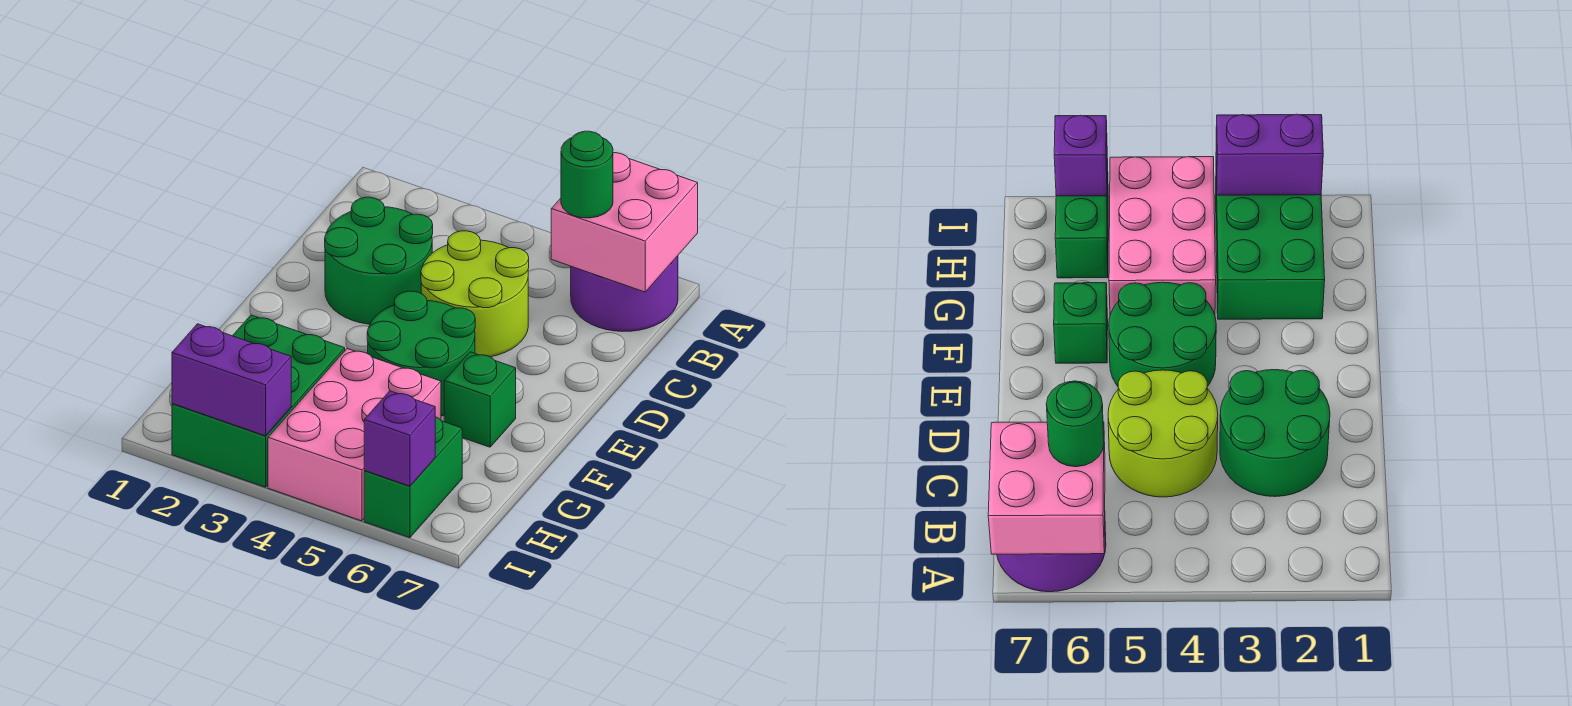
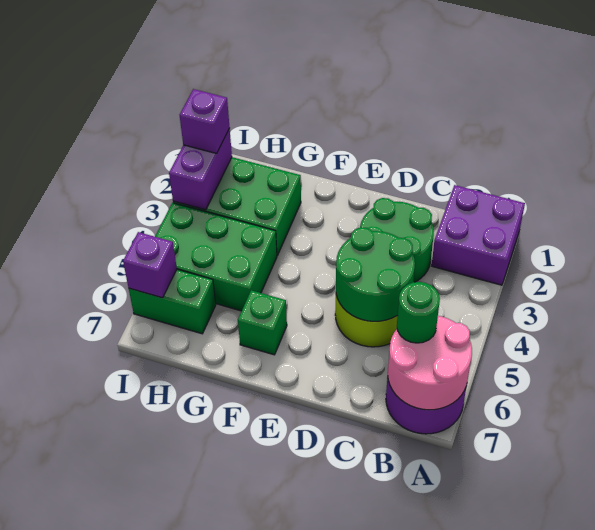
none -> purple 2x2 brick [432,185,525,285]
pink 2x2 brick [551,153,698,292] -> pink 2x2 round brick [388,316,472,410]
green 2x2 round brick [367,291,475,416] -> green 2x2 round brick moved to [336,227,415,321]
pink 2x3 brick [268,349,441,521] -> green 2x3 brick [155,203,277,311]
none -> purple 1x1 brick [180,89,230,153]

